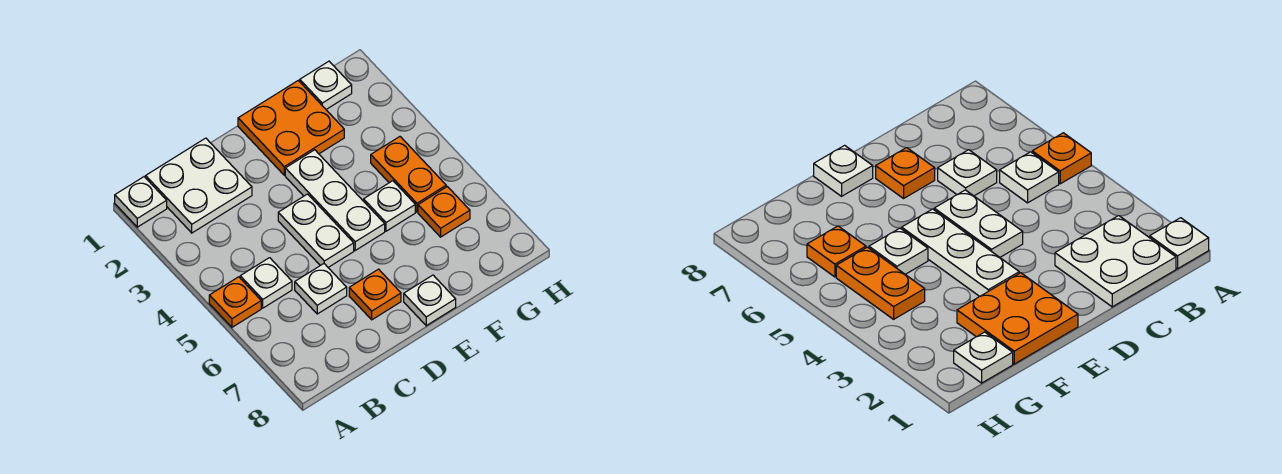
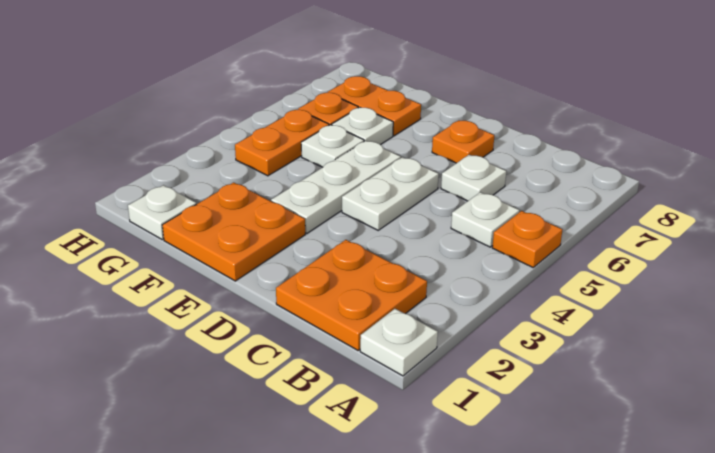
white 2x2 plate [146,138,252,233] -> orange 2x2 plate [276,240,427,350]
white 1x1 plate [404,275,456,326] -> white 1x1 plate moved to [332,108,393,145]
none -> orange 1x2 plate [328,76,421,136]

